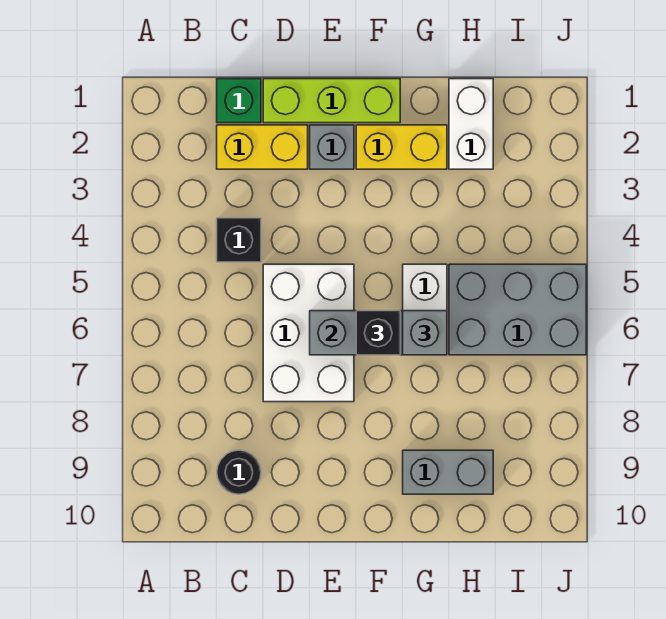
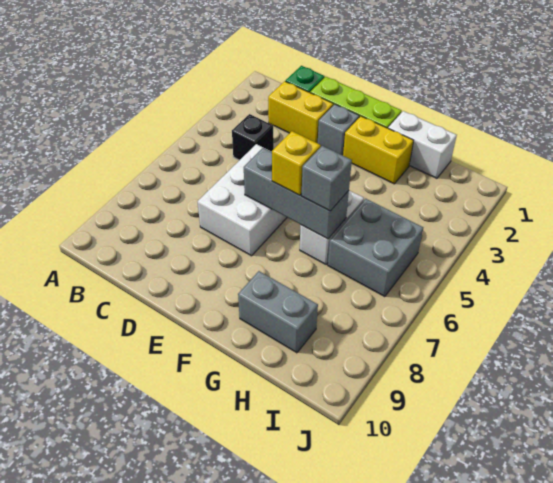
black 1x1 round brick [217,450,261,494] -> none
black 1x1 brick [356,311,400,355] -> yellow 1x1 brick [272,131,321,195]
white 1x2 brick [449,79,493,169] -> white 1x2 brick turned to [388,111,457,178]
grey 2x3 brick [449,264,586,355] -> grey 2x2 brick [328,199,423,297]

